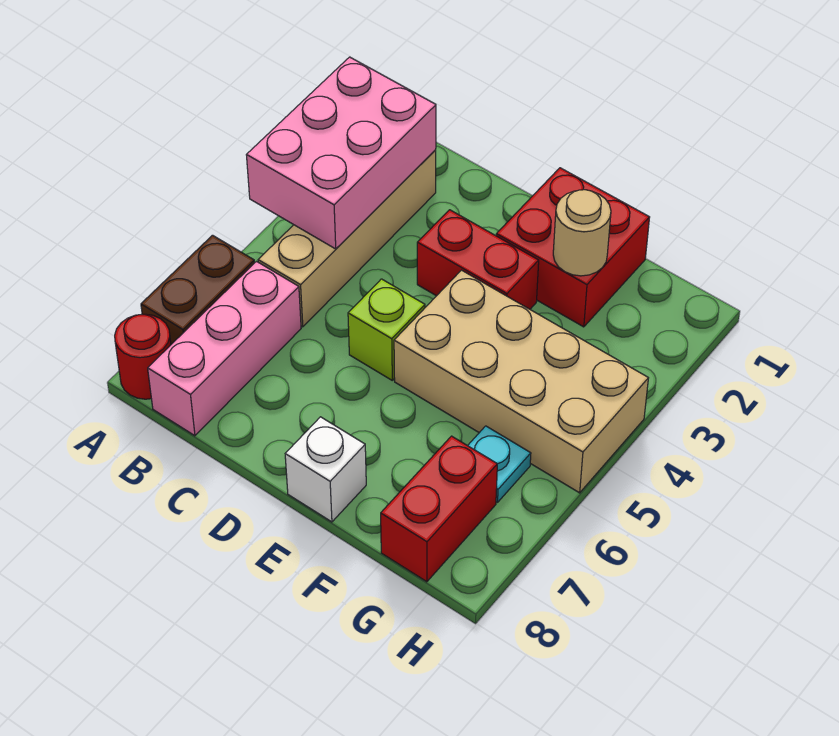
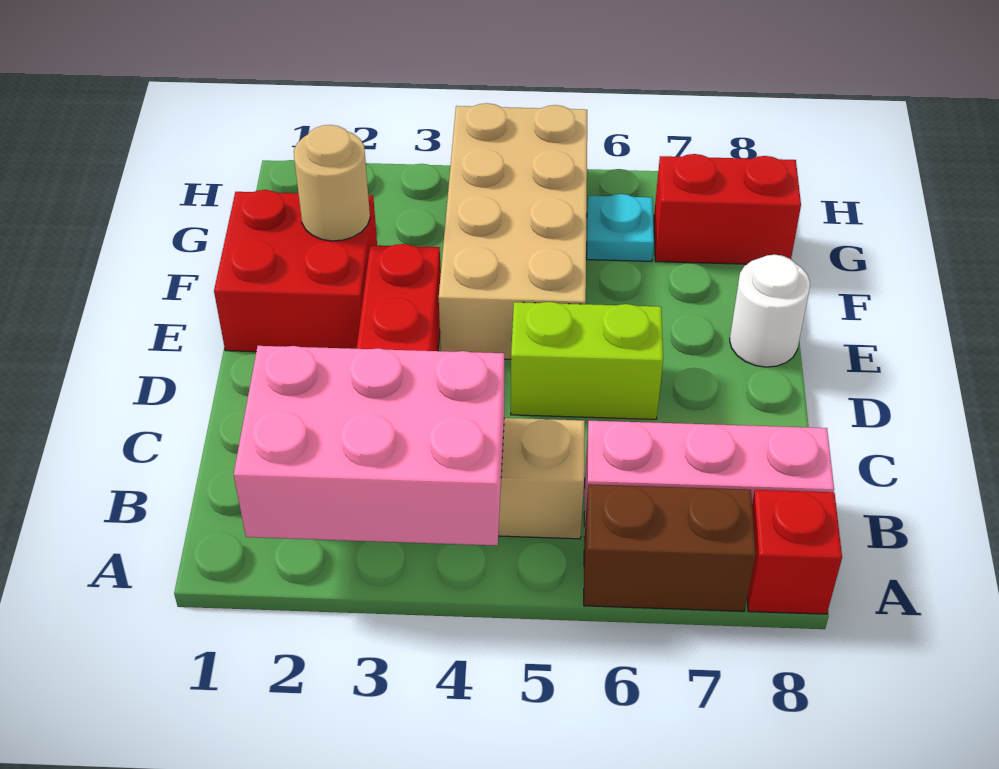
red 1x1 round brick [115,314,171,399] -> red 1x1 brick [747,490,842,614]
lime 1x1 brick [348,279,425,380] -> lime 1x2 brick [511,302,663,419]
white 1x1 brick [285,417,366,522] -> white 1x1 round brick [730,255,810,367]

